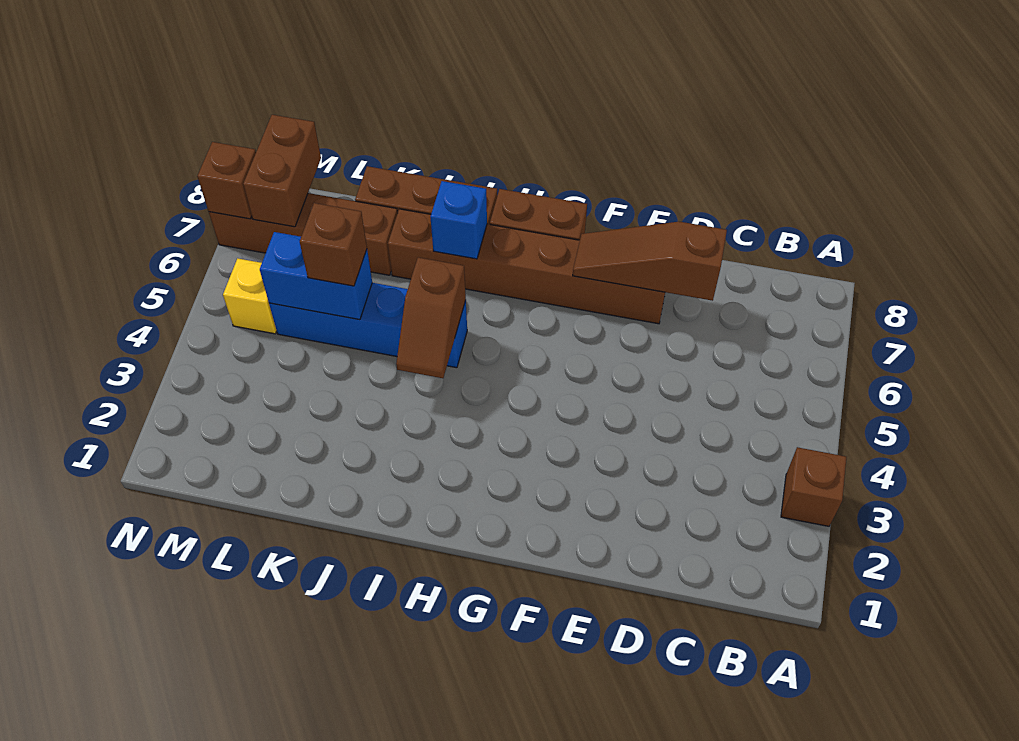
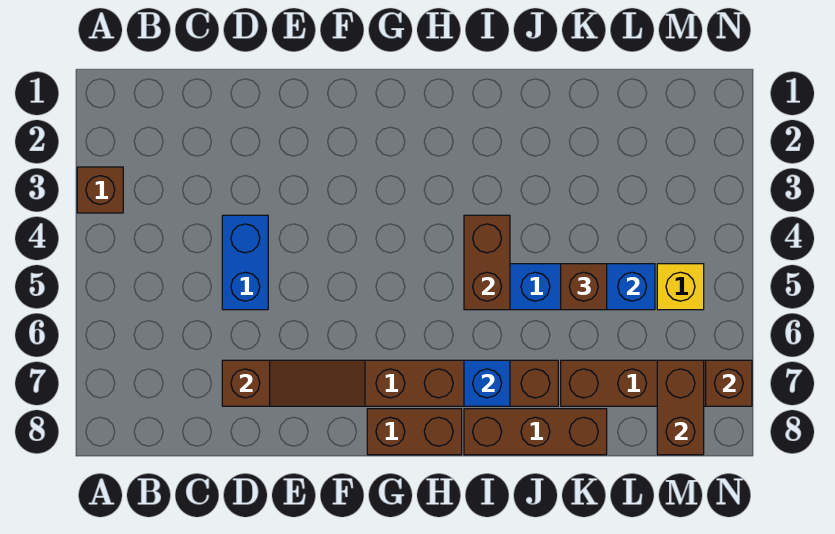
none -> blue 1x2 brick [222,215,268,310]
brown 1x2 slope [396,257,466,378] -> brown 1x2 brick [464,215,510,310]

